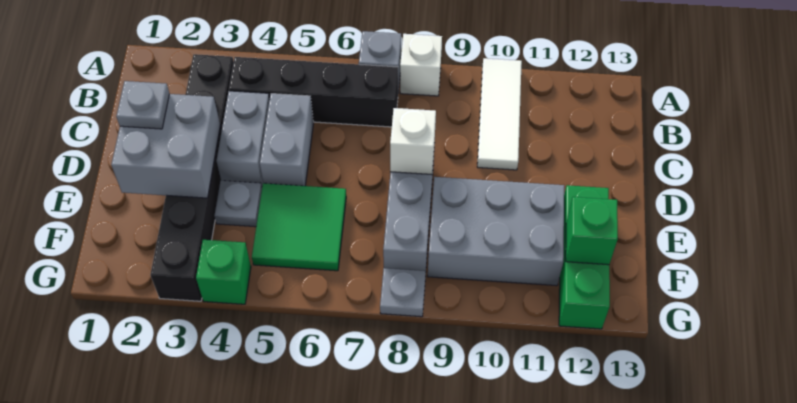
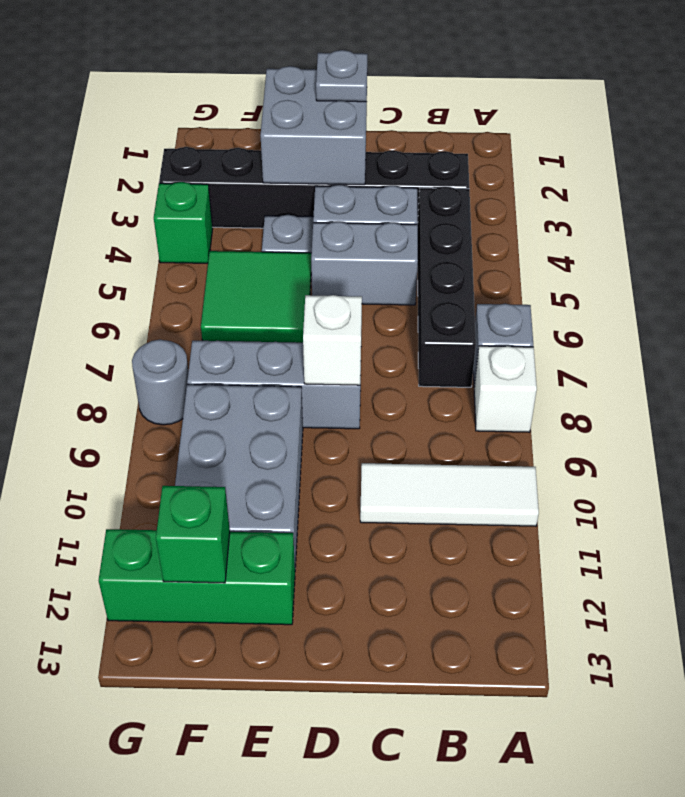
grey 1x1 plate [380,268,426,317] -> grey 1x1 round brick [132,340,189,425]

